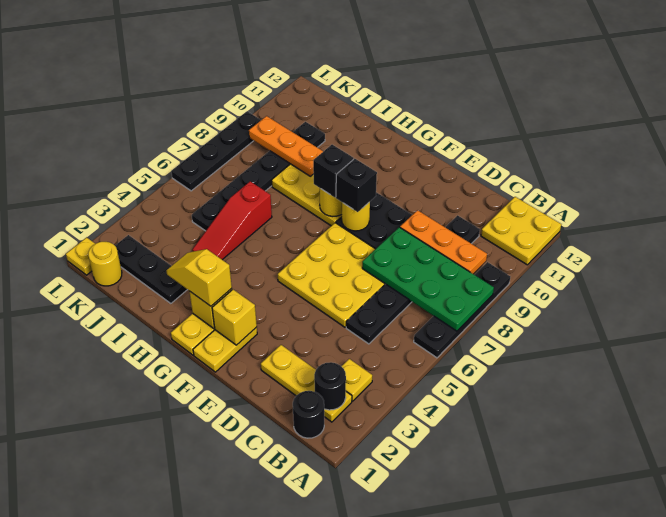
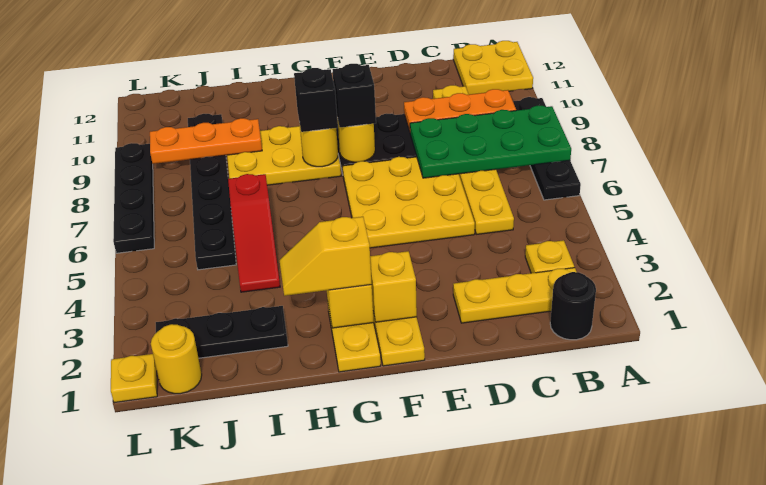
black 1x1 round brick [314,362,346,410] -> none
black 1x6 plate [346,215,480,344] -> yellow 1x6 plate [433,85,514,234]

